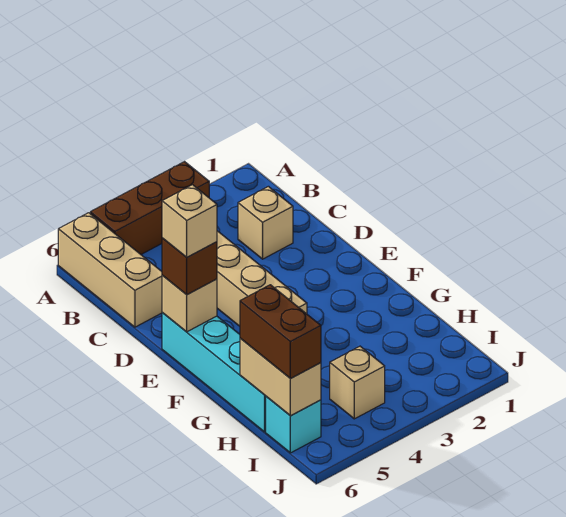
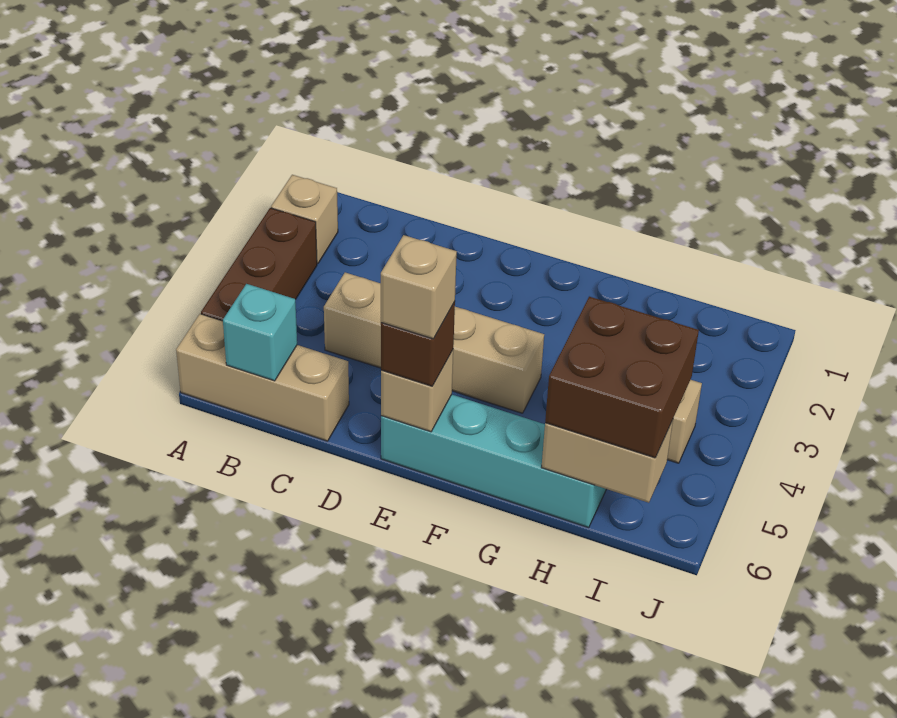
tan 1x1 brick [238,186,293,259] -> tan 1x1 brick moved to [271,175,338,264]
brown 1x2 brick [240,285,321,379] -> brown 2x2 brick [545,297,699,458]
cyan 1x1 brick [266,396,321,453] -> cyan 1x1 brick moved to [223,284,297,381]

